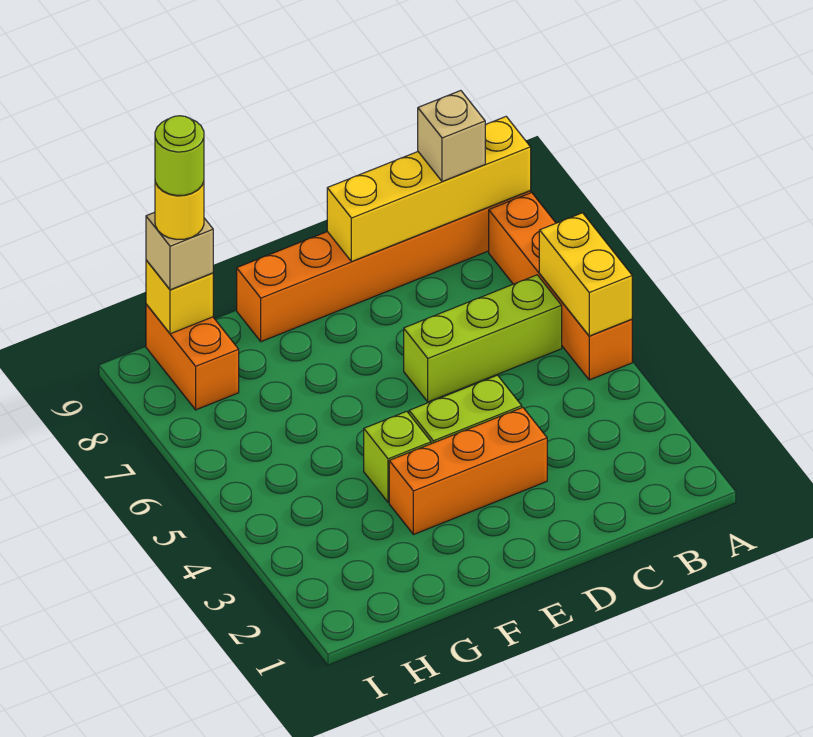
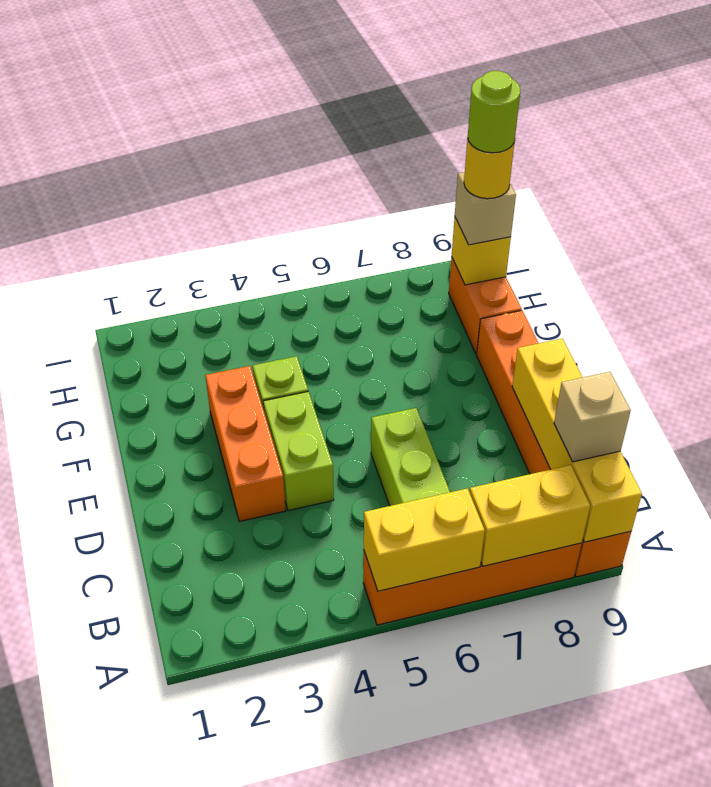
none -> yellow 1x2 brick [470,465,590,566]
orange 1x2 brick [146,304,239,410] -> orange 1x2 brick turned to [449,257,522,354]

